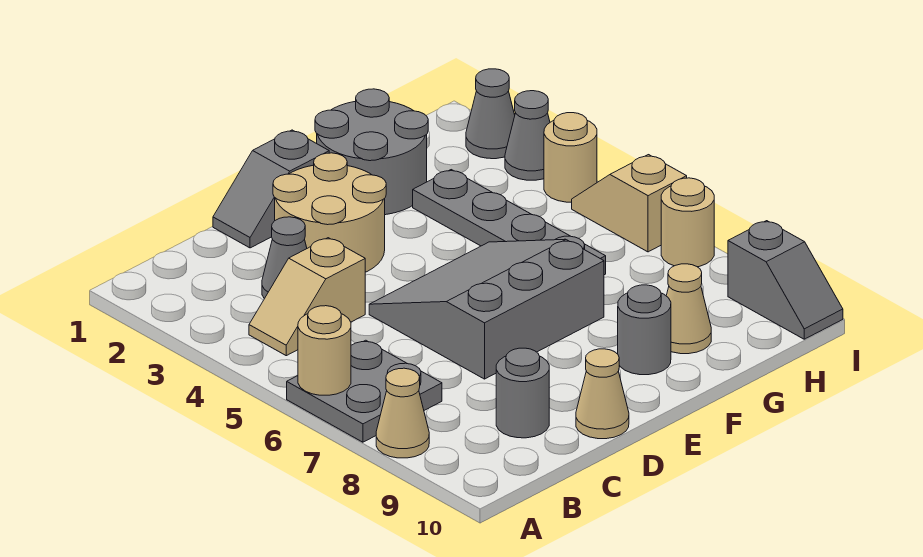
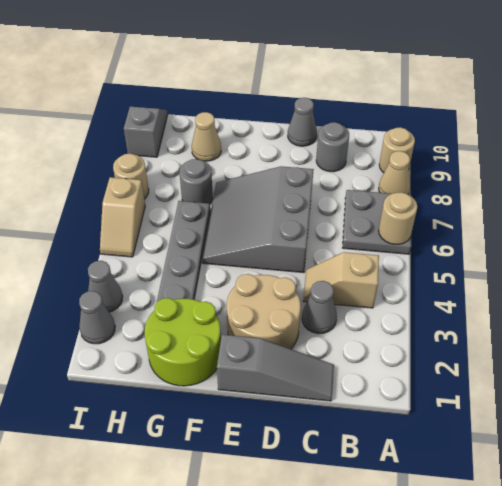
tan 1x2 slope [249,238,365,356] -> tan 1x2 slope turned to [303,252,379,308]
grey 1x2 slope [213,130,329,248] -> grey 1x3 slope [217,335,334,401]
grey 3x3 slope [369,239,604,379] -> grey 3x3 slope turned to [202,166,314,273]
tan 1x1 cone [576,349,629,439] -> grey 1x1 cone [288,98,317,146]
grey 2x2 round brick [315,89,428,215] -> lime 2x2 round brick [145,298,221,386]
grey 1x1 round brick [618,285,671,375] -> grey 1x1 round brick moved to [180,159,213,203]
tan 1x1 round brick [544,113,597,202] -> tan 1x1 round brick moved to [379,127,415,173]

